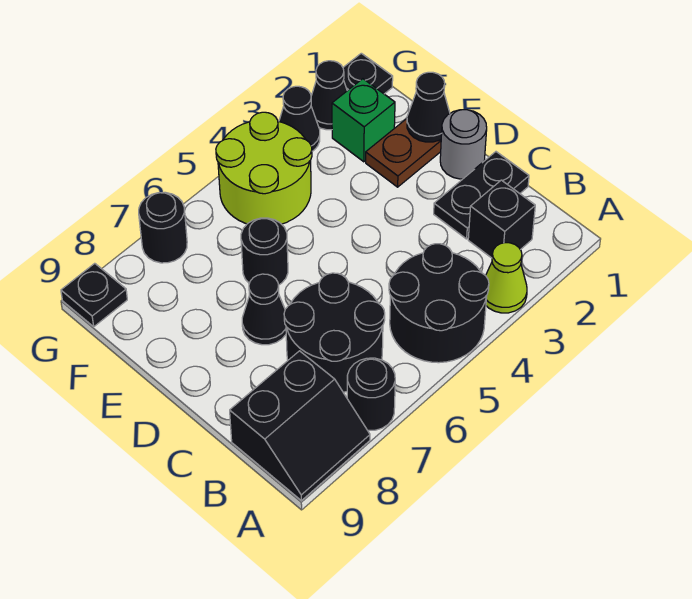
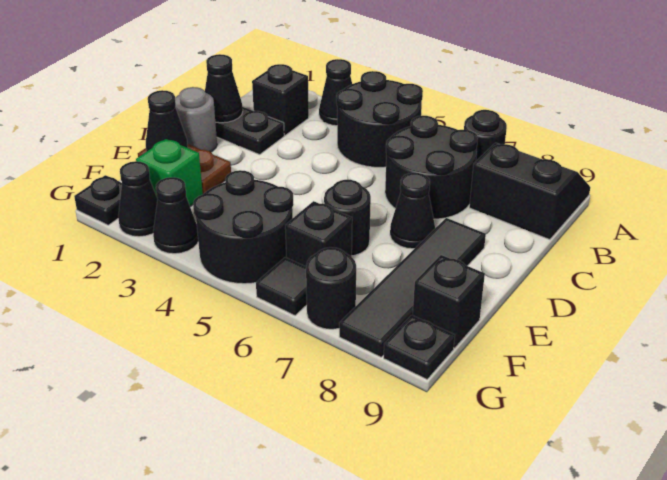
lime 1x1 cone [486,243,527,313] -> black 1x1 cone [319,59,352,126]
none -> black 1x1 cone [205,54,243,123]
none -> black 1x4 tile [339,218,486,357]
lime 2x2 round brick [216,112,312,224] -> black 2x2 round brick [193,170,294,284]
none -> black 1x1 brick [285,201,352,266]
none -> black 1x1 brick [413,255,485,348]
none -> black 1x1 tile [256,257,307,316]

